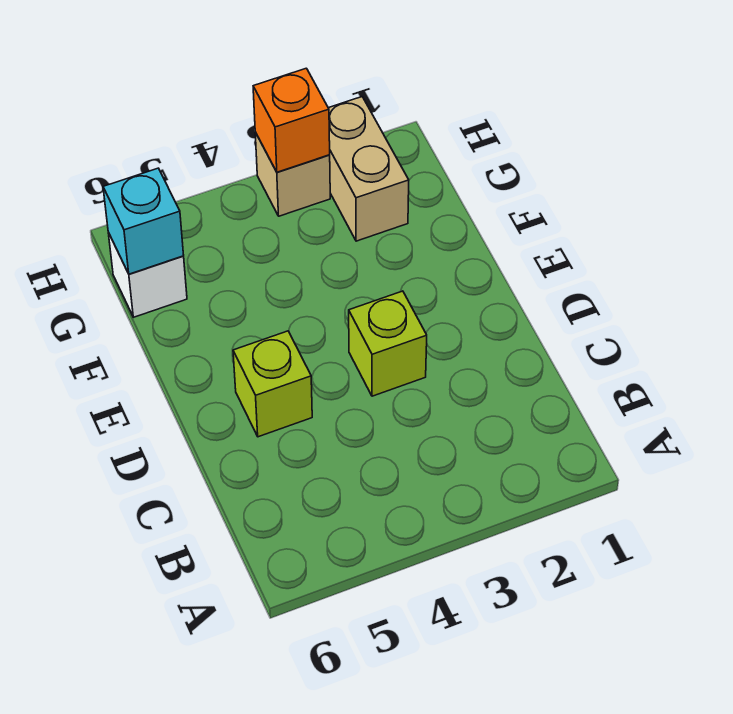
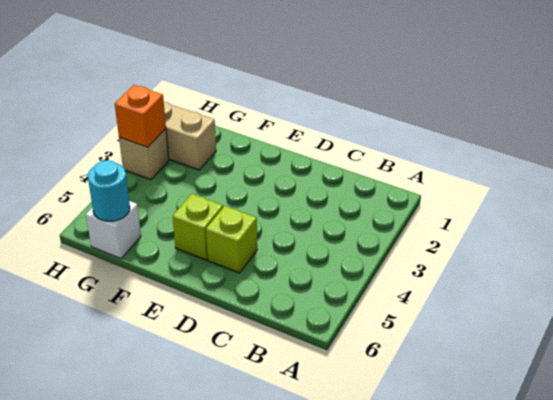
lime 1x1 brick [349,291,427,396] -> lime 1x1 brick moved to [173,194,223,260]
cyan 1x1 brick [103,168,184,274] -> cyan 1x1 round brick [88,160,130,221]

